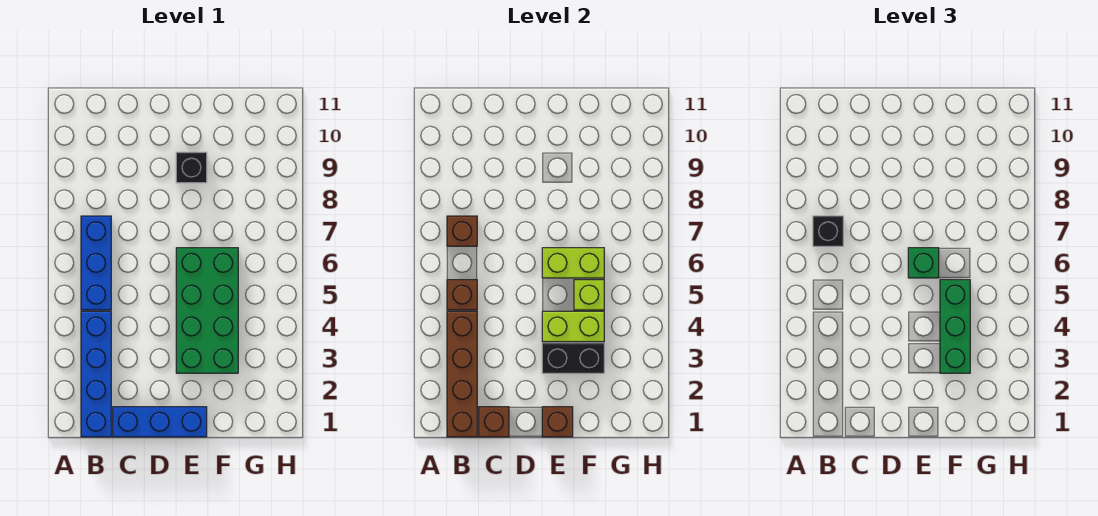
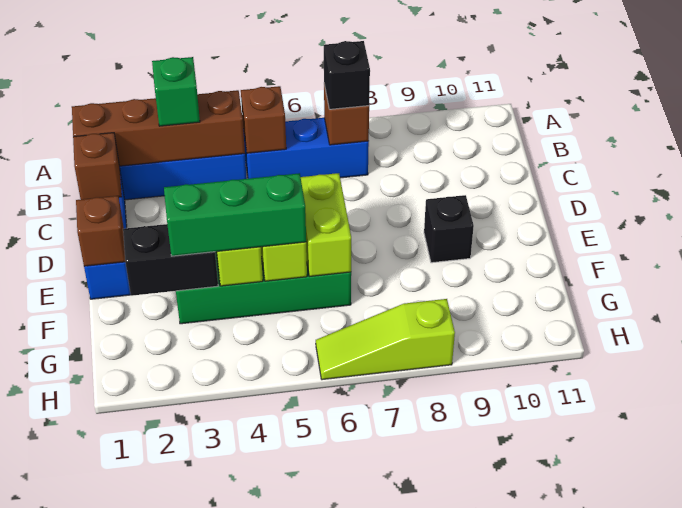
black 1x2 brick [542,343,604,373] -> black 1x2 brick turned to [123,224,218,296]
green 1x1 brick [908,248,939,278] -> green 1x1 brick moved to [152,57,200,126]
none -> lime 1x3 slope [316,299,455,380]

